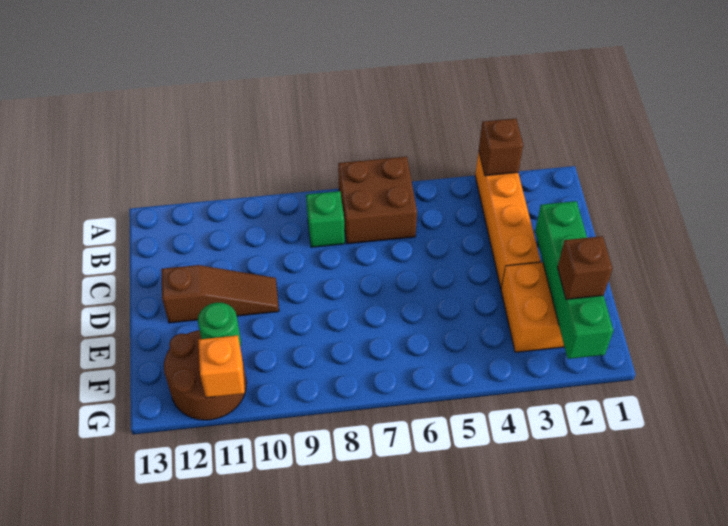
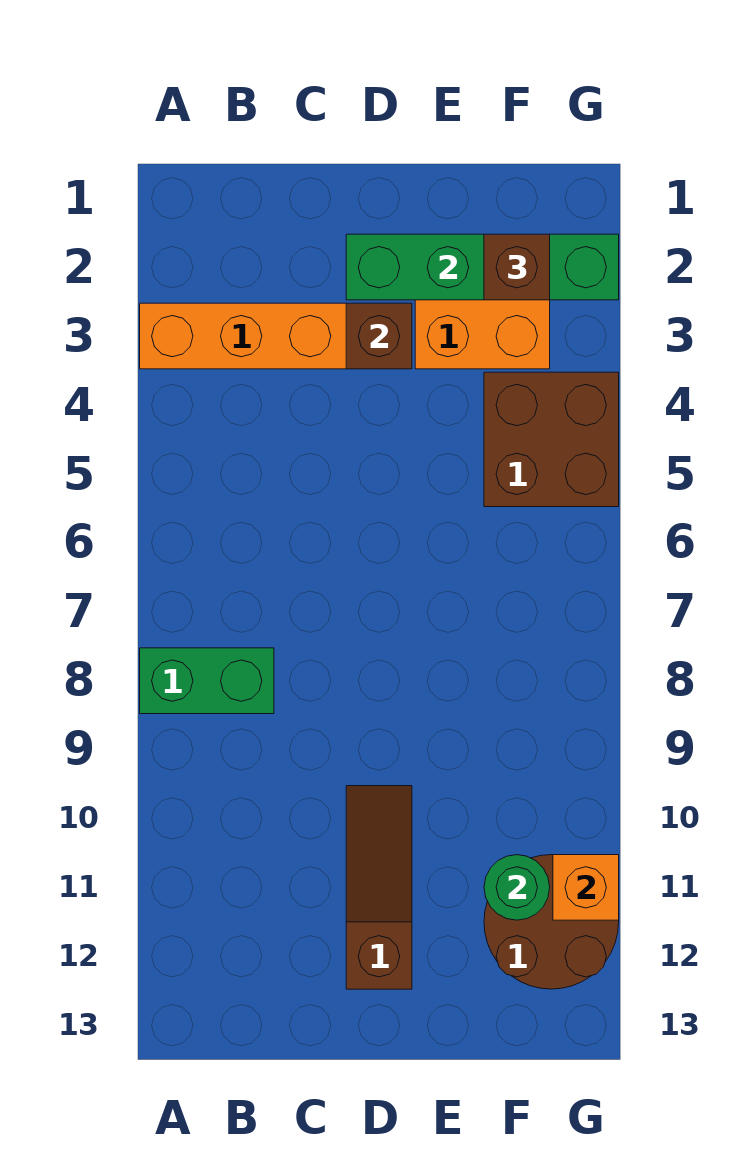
brown 1x1 brick [479,119,523,176] -> brown 1x1 brick moved to [346,303,412,369]
brown 2x2 brick [338,157,417,244] -> brown 2x2 brick moved to [484,372,619,507]
green 1x1 brick [306,191,345,247] -> green 1x2 brick [140,648,274,714]

